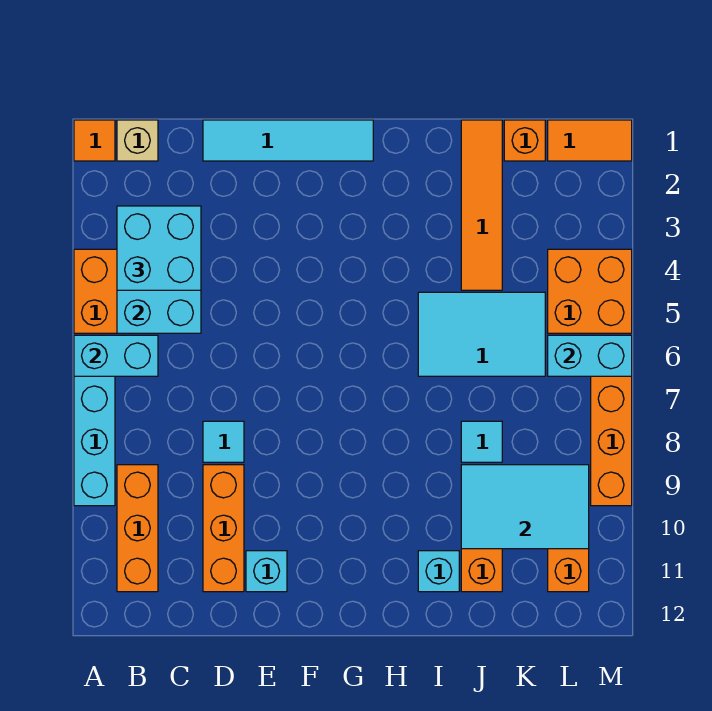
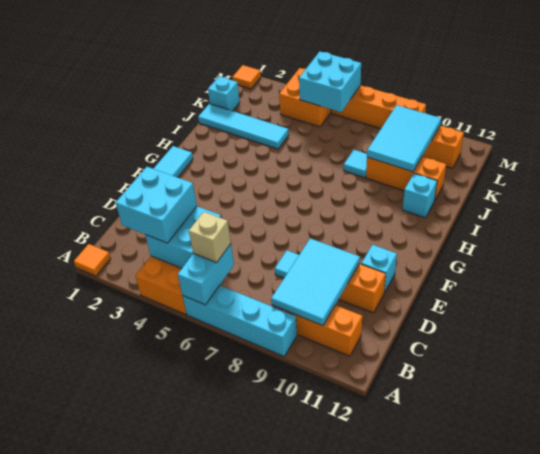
tan 1x1 brick [117,120,158,161] -> tan 1x1 brick moved to [189,212,231,262]
cyan 2x3 tile [418,292,545,376] -> cyan 2x3 tile moved to [271,238,360,326]
orange 1x4 tile [461,120,502,290] -> cyan 1x4 tile [198,104,289,149]
orange 1x1 brick [504,120,545,161] -> cyan 1x1 brick [208,76,240,111]
orange 1x2 tile [548,120,632,161] -> orange 1x1 tile [232,65,261,89]
cyan 1x2 brick [548,335,632,376] -> cyan 2x2 brick [299,52,361,112]

